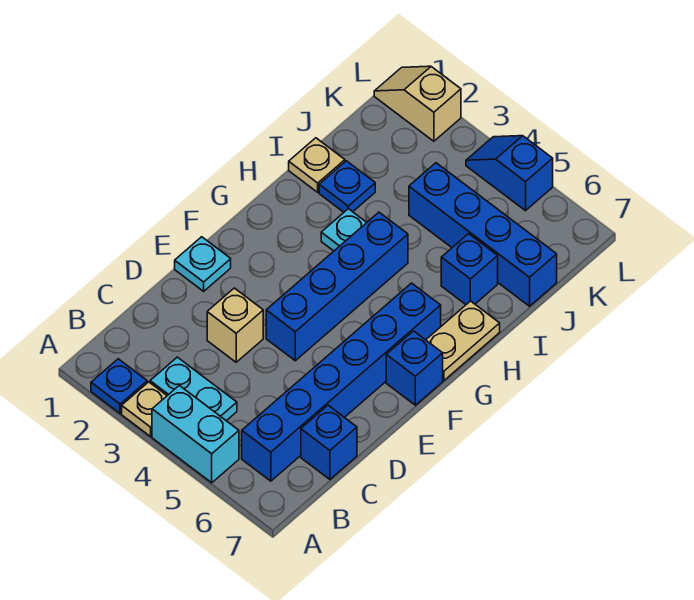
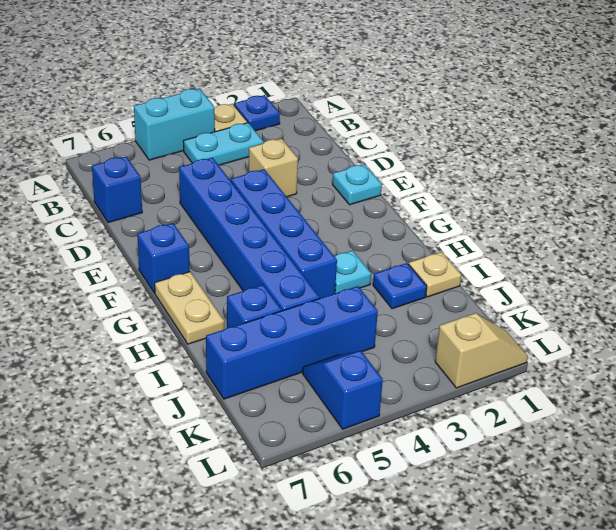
blue 1x6 brick [242,283,441,481] -> blue 1x6 brick moved to [179,158,320,311]
blue 1x2 slope [466,136,553,211] -> blue 1x2 slope turned to [303,351,383,429]

